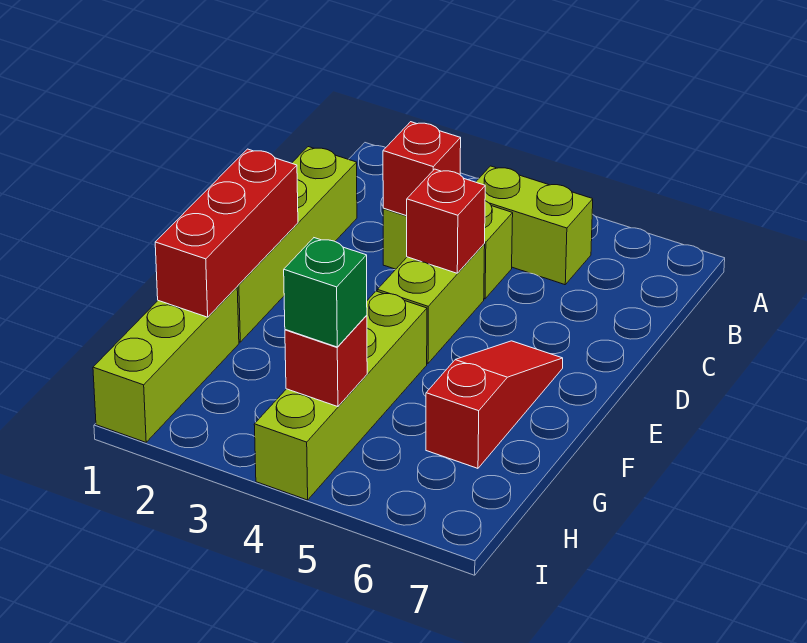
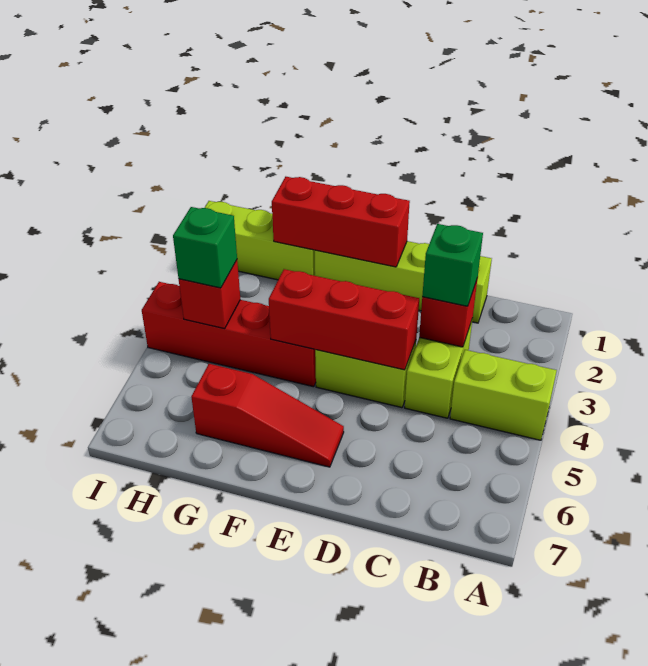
lime 1x2 brick [476,166,593,285] -> lime 1x2 brick turned to [450,350,557,440]
none -> green 1x1 brick [422,224,483,306]
red 1x1 brick [407,169,485,273] -> red 1x3 brick [269,269,419,370]
lime 1x4 brick [254,291,427,500] -> red 1x4 brick [142,282,316,387]

